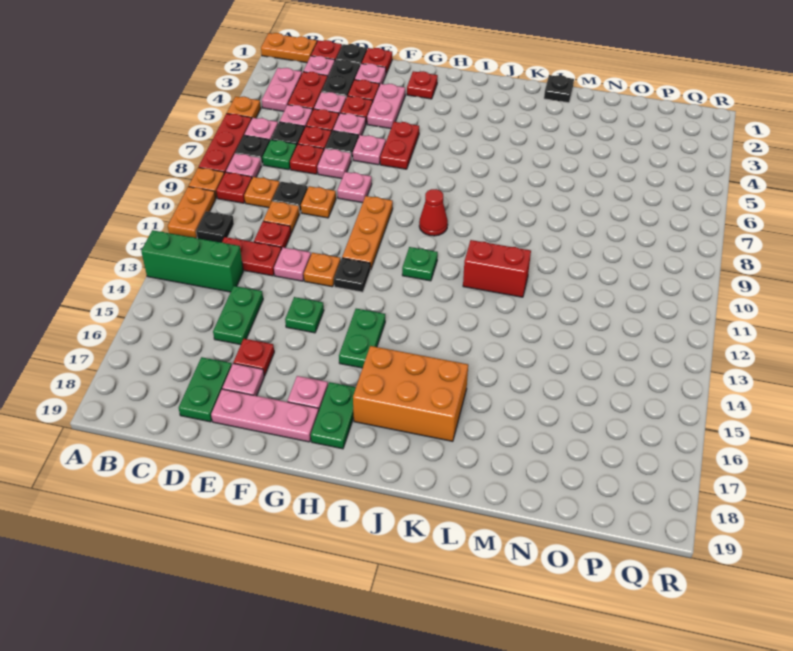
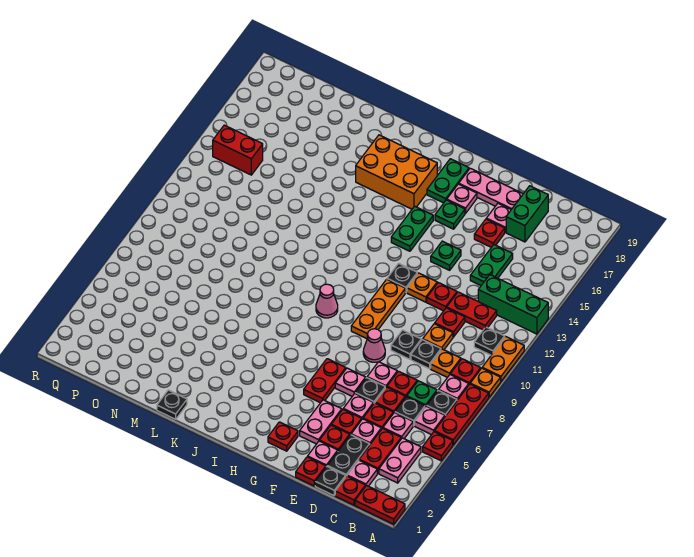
orange 1x2 plate [261,33,317,63] -> red 1x2 plate [355,486,405,524]
orange 1x1 plate [227,97,261,118] -> red 1x1 plate [423,432,453,461]
green 1x2 plate [179,357,232,422] -> green 1x2 brick [506,186,548,242]
orange 1x1 plate [301,186,336,218] -> black 1x1 plate [391,330,421,359]
pink 1x1 plate [274,247,311,281] -> red 1x1 plate [427,283,457,311]
pink 1x1 plate [337,172,372,203] -> pink 1x1 cone [363,329,385,362]
red 1x1 cone [419,189,448,236] -> pink 1x1 cone [316,284,338,318]
green 1x1 plate [402,247,438,281] -> green 1x1 plate moved to [435,200,465,229]
red 1x2 brick [463,240,531,297] -> red 1x2 brick moved to [213,125,263,175]

